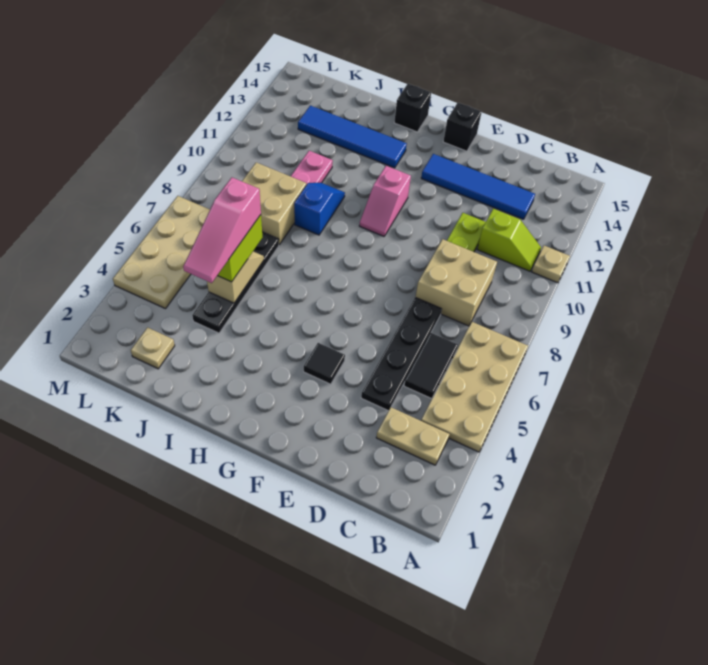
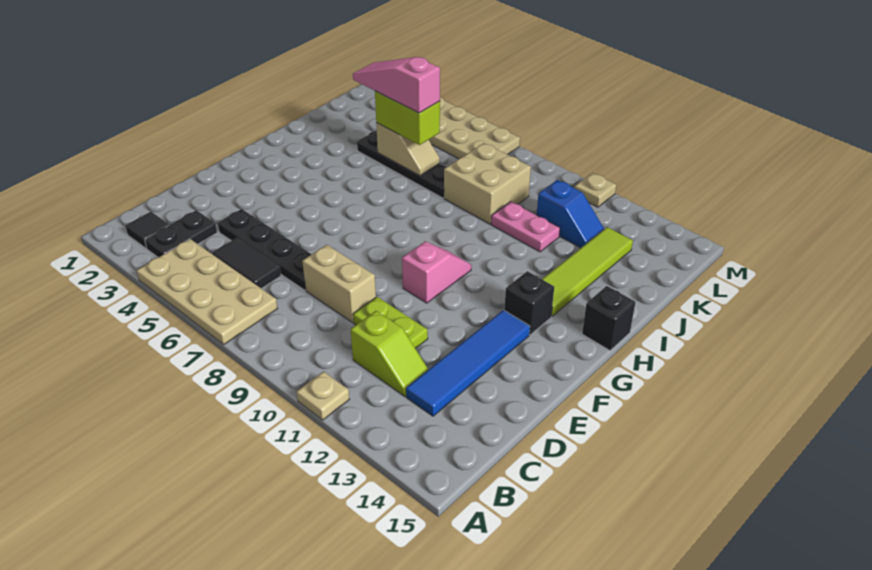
tan 1x2 plate [376,407,450,465] -> black 1x2 plate [145,210,217,257]
lime 1x2 slope [477,209,541,271] -> lime 1x2 slope turned to [351,311,428,396]
tan 2x2 brick [415,239,497,326] -> tan 1x2 brick [302,245,376,323]
black 1x1 tile [304,343,345,384] -> black 1x1 tile moved to [125,211,169,248]
black 1x1 brick [443,103,482,151] -> black 1x1 brick moved to [504,271,554,335]
pink 1x2 slope [360,166,411,236] -> pink 1x2 slope turned to [402,241,471,303]
blue 1x4 tile [298,106,407,168] -> lime 1x4 tile [542,227,633,316]
blue 1x2 slope [294,183,345,235] -> blue 1x2 slope moved to [537,180,604,248]
tan 1x1 plate [131,328,175,369] -> tan 1x1 plate moved to [575,173,616,207]

